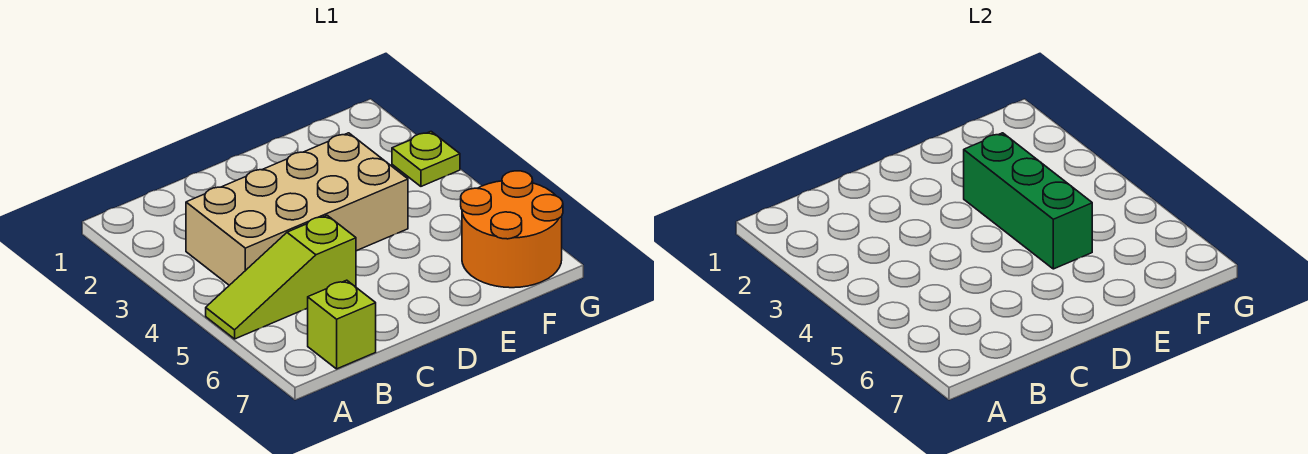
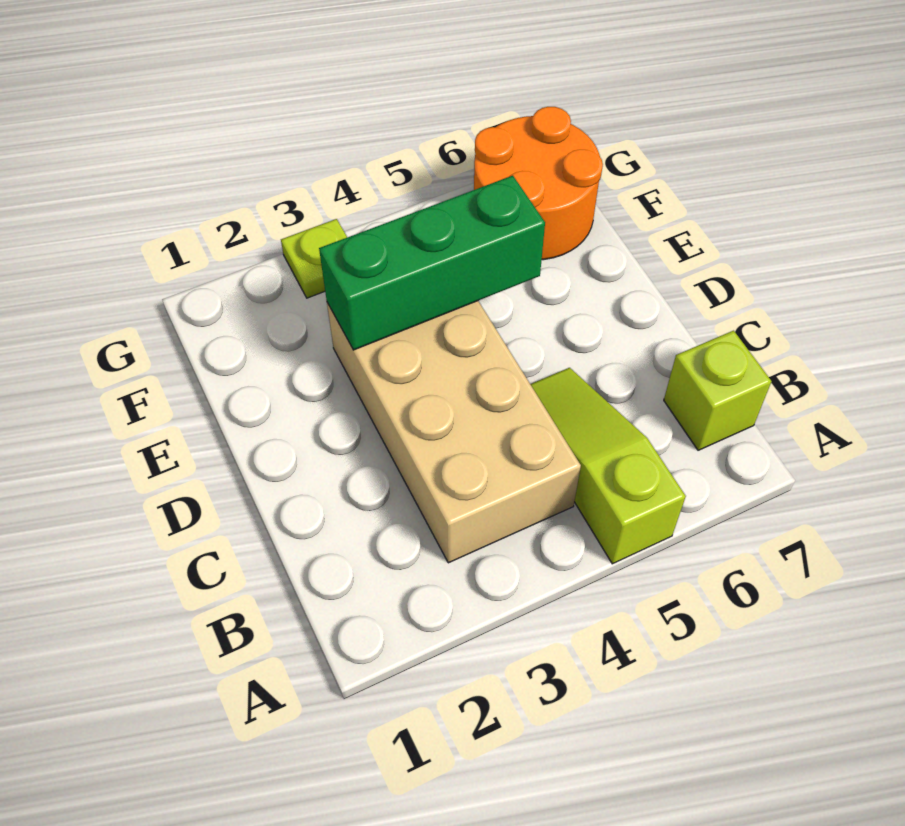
lime 1x3 slope [206,215,356,339] -> lime 1x3 slope turned to [530,368,686,564]

